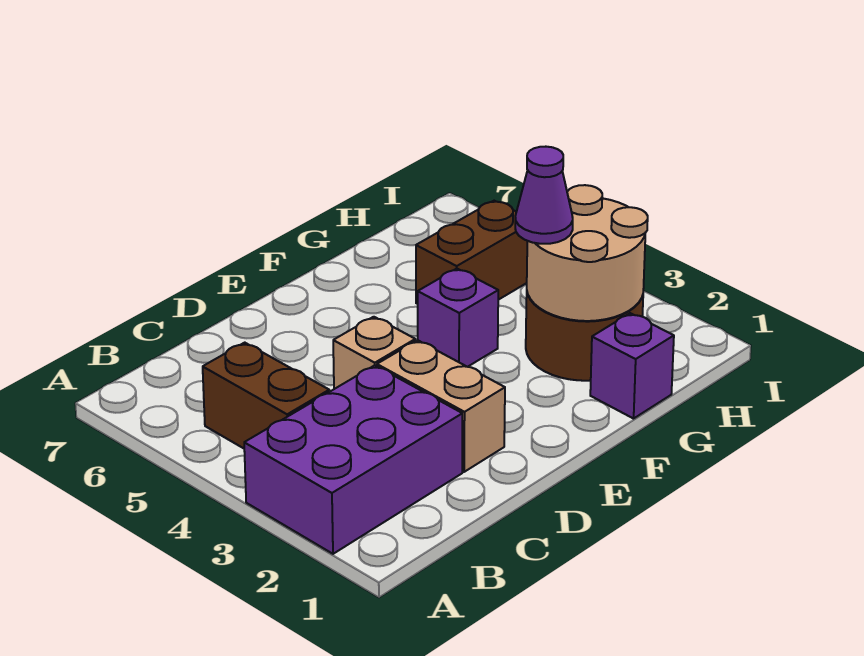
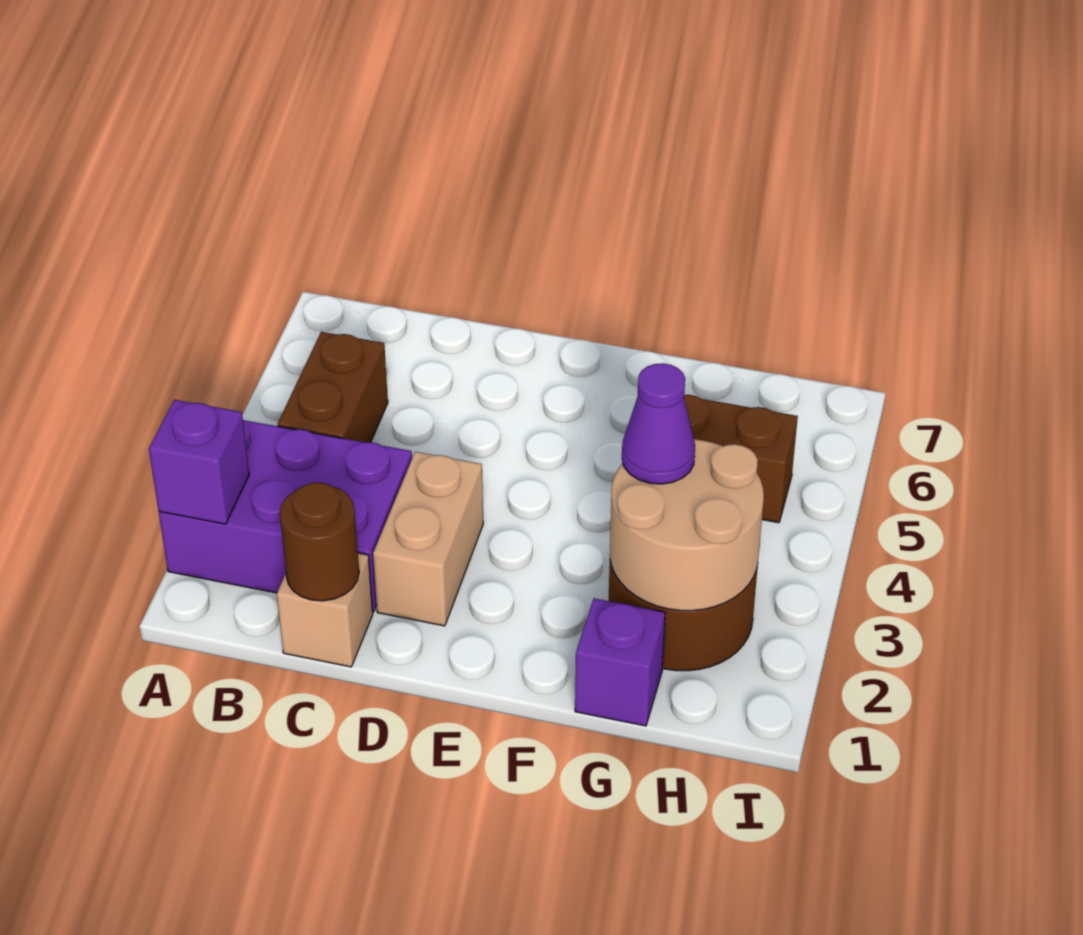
none -> brown 1x1 round brick [280,483,359,601]
tan 1x1 brick [333,317,415,389] -> tan 1x1 brick moved to [277,553,373,667]
purple 1x1 brick [418,269,498,367] -> purple 1x1 brick moved to [149,400,249,524]

